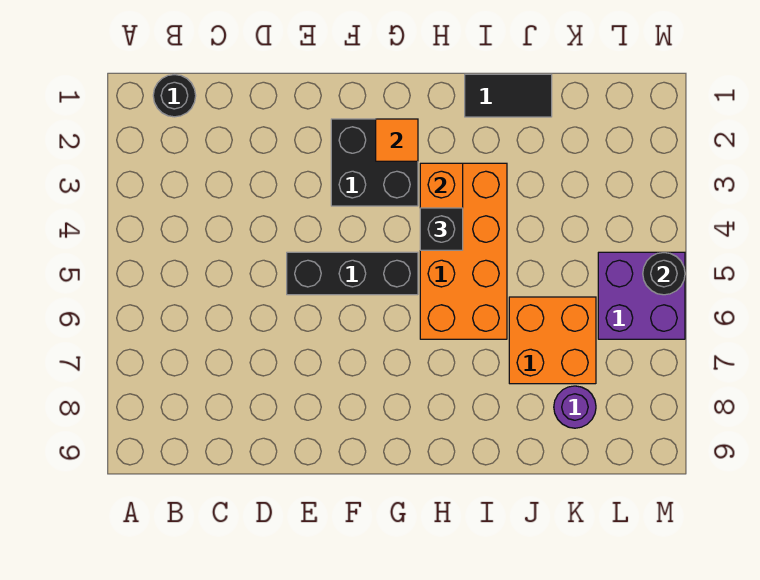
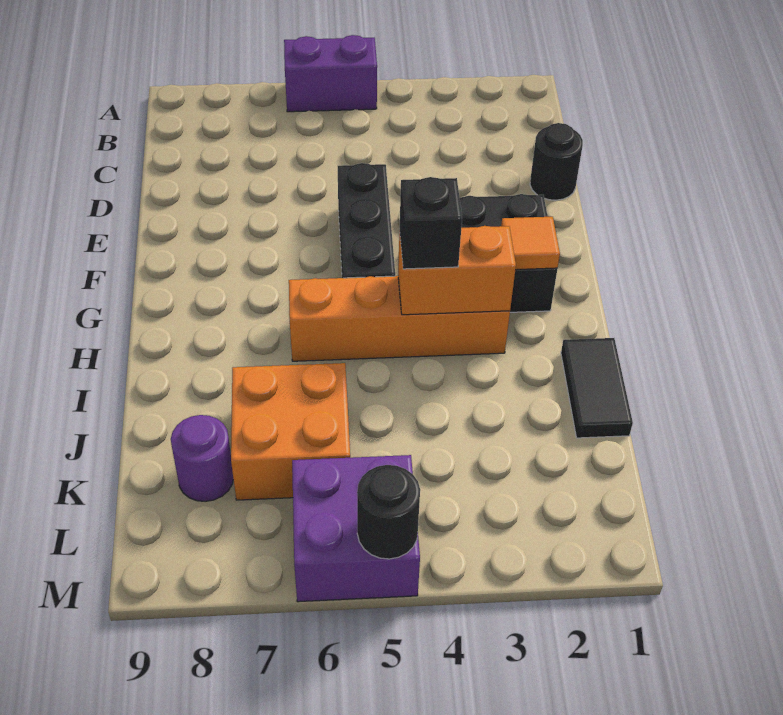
none -> purple 1x2 brick [284,35,377,112]
black 1x1 round brick [153,75,196,117] -> black 1x1 round brick moved to [530,123,583,200]
orange 2x4 brick [420,163,507,339] -> orange 1x4 brick [289,276,510,361]

